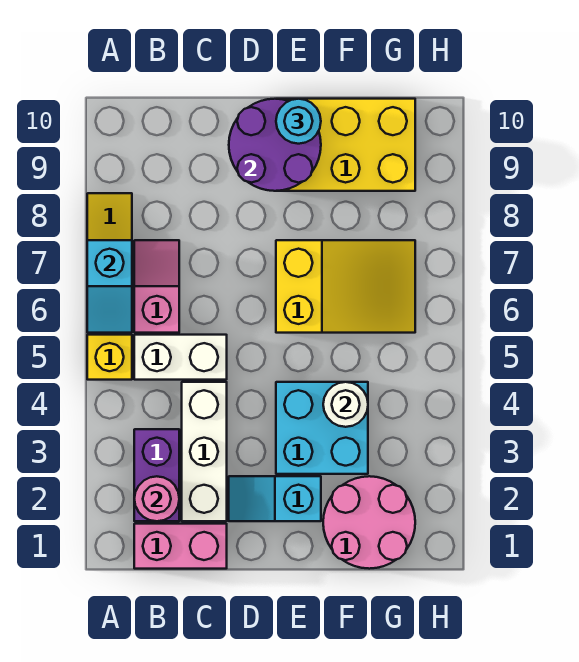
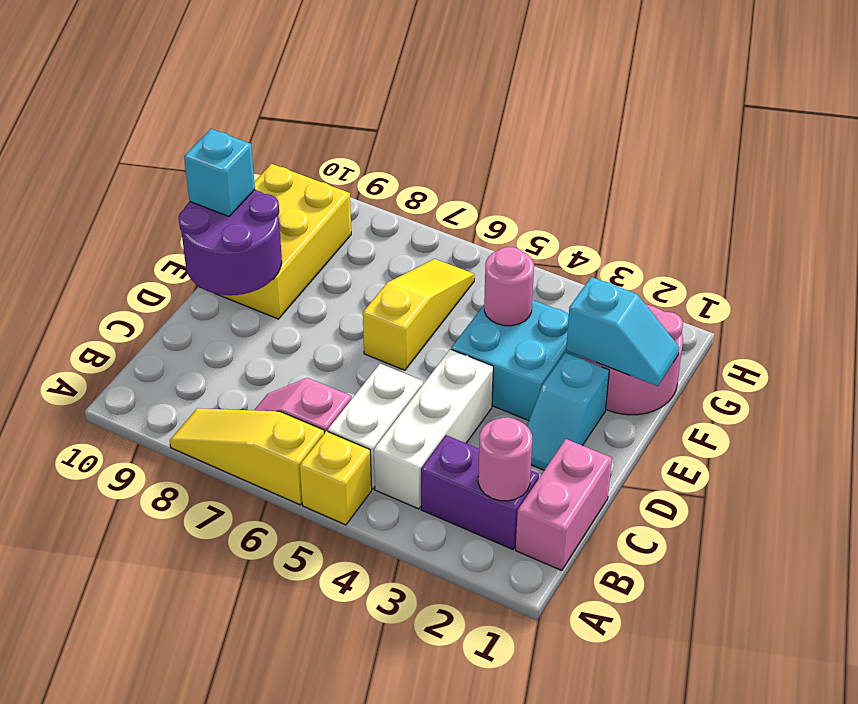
cyan 1x2 slope [87,240,132,333] -> cyan 1x2 slope moved to [566,277,679,386]
white 1x3 brick [182,382,227,521] -> white 1x3 brick turned to [374,349,493,509]
yellow 2x3 slope [276,240,415,333] -> yellow 1x3 slope [363,259,474,370]
cyan 1x1 round brick [276,99,321,144] -> cyan 1x1 brick [184,129,255,216]
white 1x1 round brick [323,382,368,427] -> pink 1x1 round brick [484,247,534,326]

